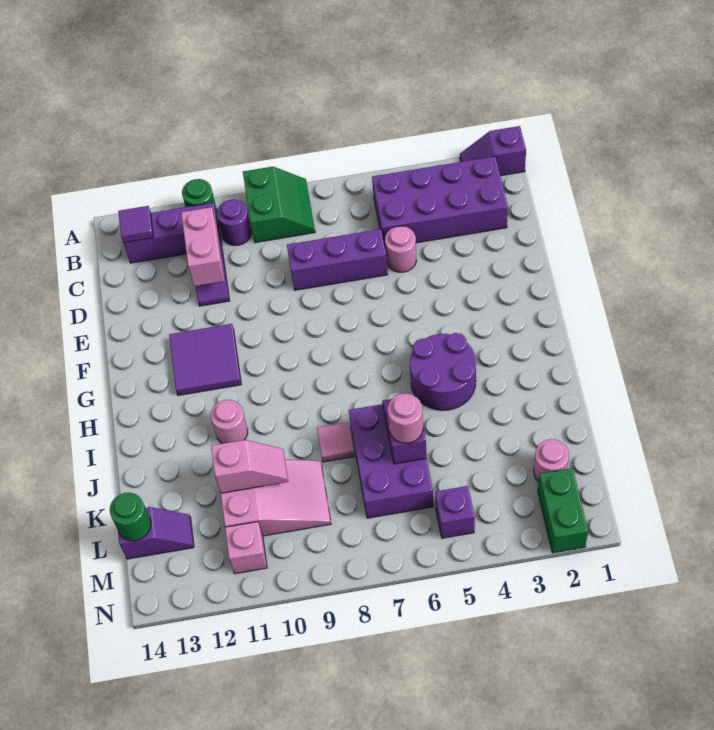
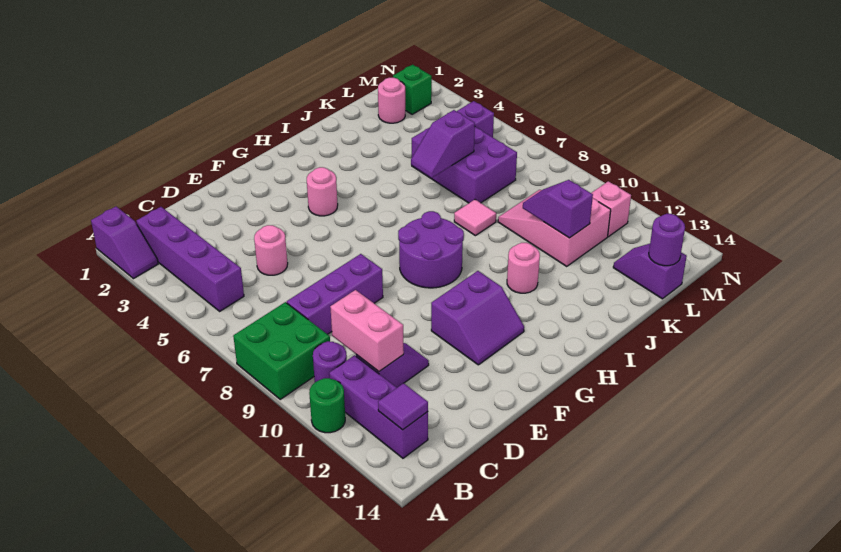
green 2x2 slope [243,167,315,243] -> green 2x2 brick [233,302,330,399]
purple 2x4 brick [372,156,508,247] -> purple 1x4 brick [136,207,244,311]
pink 1x2 brick [181,207,225,286] -> pink 1x2 brick turned to [330,290,404,372]
purple 1x3 brick [287,229,388,290] -> purple 1x3 brick turned to [287,254,383,334]
purple 2x2 tile [169,324,241,395] -> purple 2x2 slope [431,271,524,365]
purple 2x2 round brick [410,333,476,410] -> purple 2x2 round brick moved to [398,211,464,288]
purple 2x3 brick [349,404,434,518] -> purple 2x3 brick turned to [412,127,517,203]
pink 1x1 round brick [388,394,423,443] -> pink 1x1 round brick moved to [307,167,338,216]
pink 1x2 slope [211,440,288,493] -> purple 1x2 slope [523,180,593,238]
green 1x1 round brick [110,493,151,541] -> purple 1x1 round brick [649,214,685,266]
green 1x2 brick [538,468,588,553] -> green 1x1 brick [393,65,432,114]

